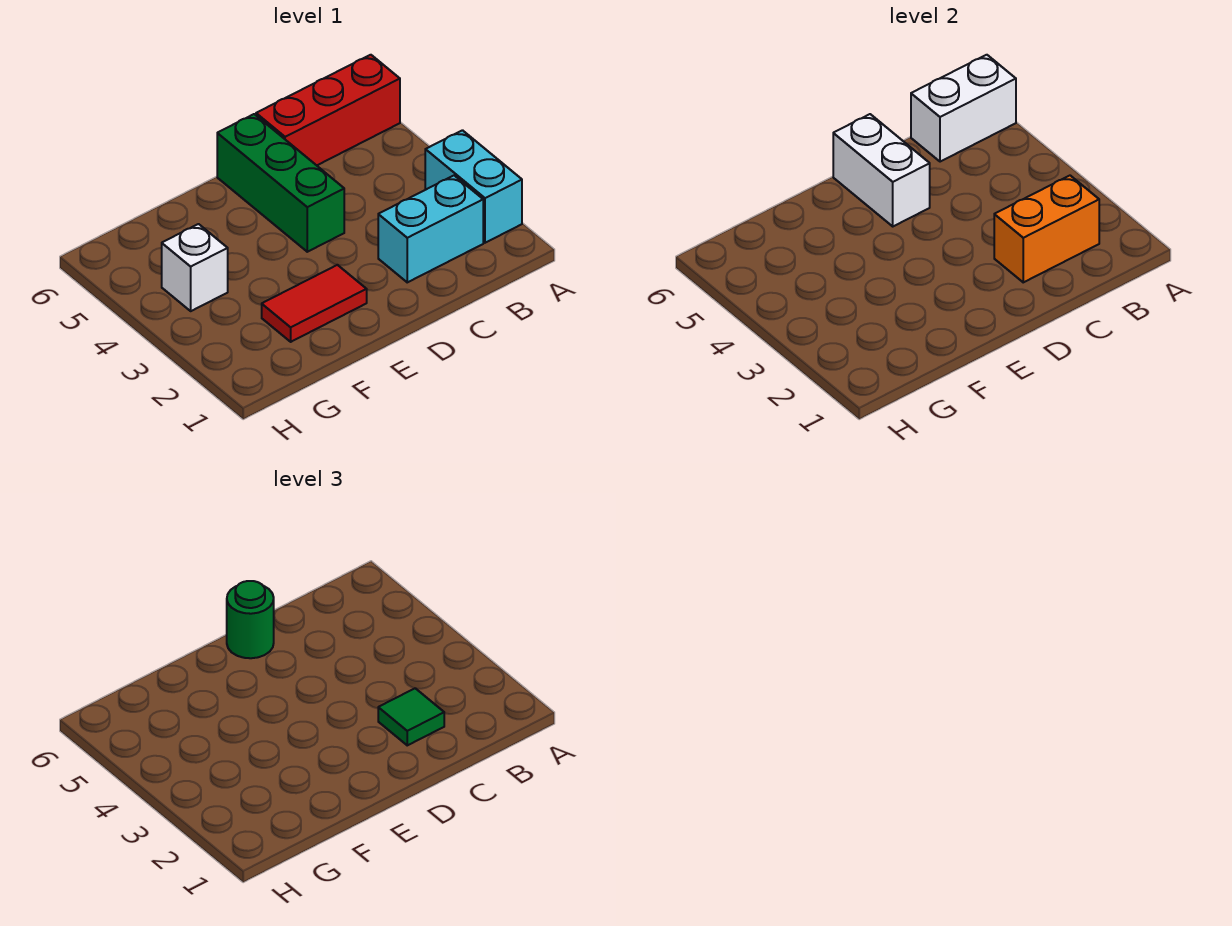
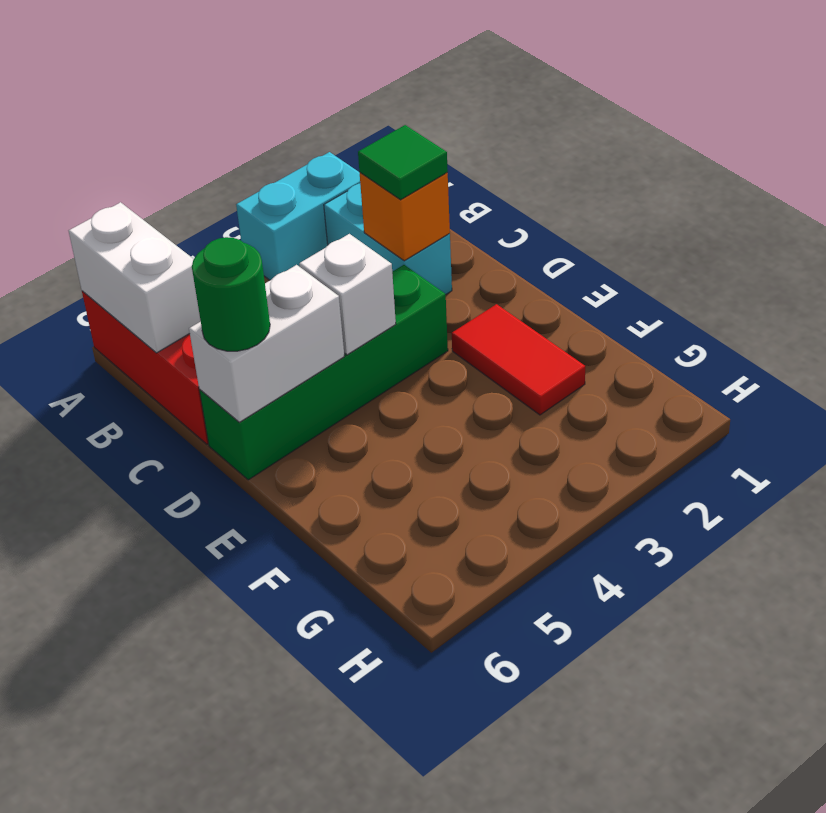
orange 1x2 brick [994,176,1099,282] -> orange 1x1 brick [360,173,450,261]
green 1x3 brick [217,114,344,252] -> green 1x4 brick [199,265,448,480]
white 1x1 brick [162,224,228,311] -> white 1x1 brick moved to [299,234,396,355]

